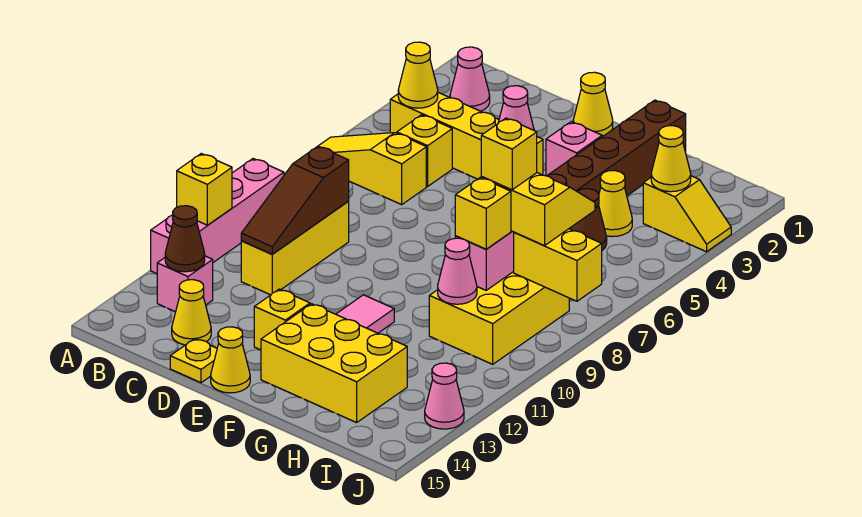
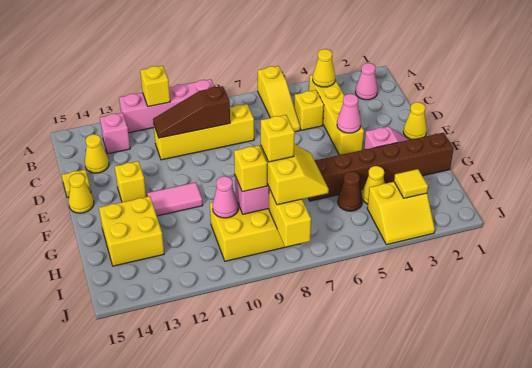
yellow 1x3 slope [319,133,426,205] -> yellow 1x3 slope turned to [258,66,300,132]
brown 1x1 cone [165,206,205,272] -> none
yellow 1x3 brick [241,201,349,295] -> yellow 1x4 brick [154,104,254,160]
yellow 2x3 brick [261,304,407,423] -> yellow 2x2 brick [99,196,164,266]
yellow 1x2 slope [643,176,731,252] -> yellow 2x2 slope [367,182,435,245]
yellow 1x1 cone [651,126,691,192] -> yellow 1x1 tile [394,169,428,198]
pink 1x1 cone [425,363,464,429] -> none

